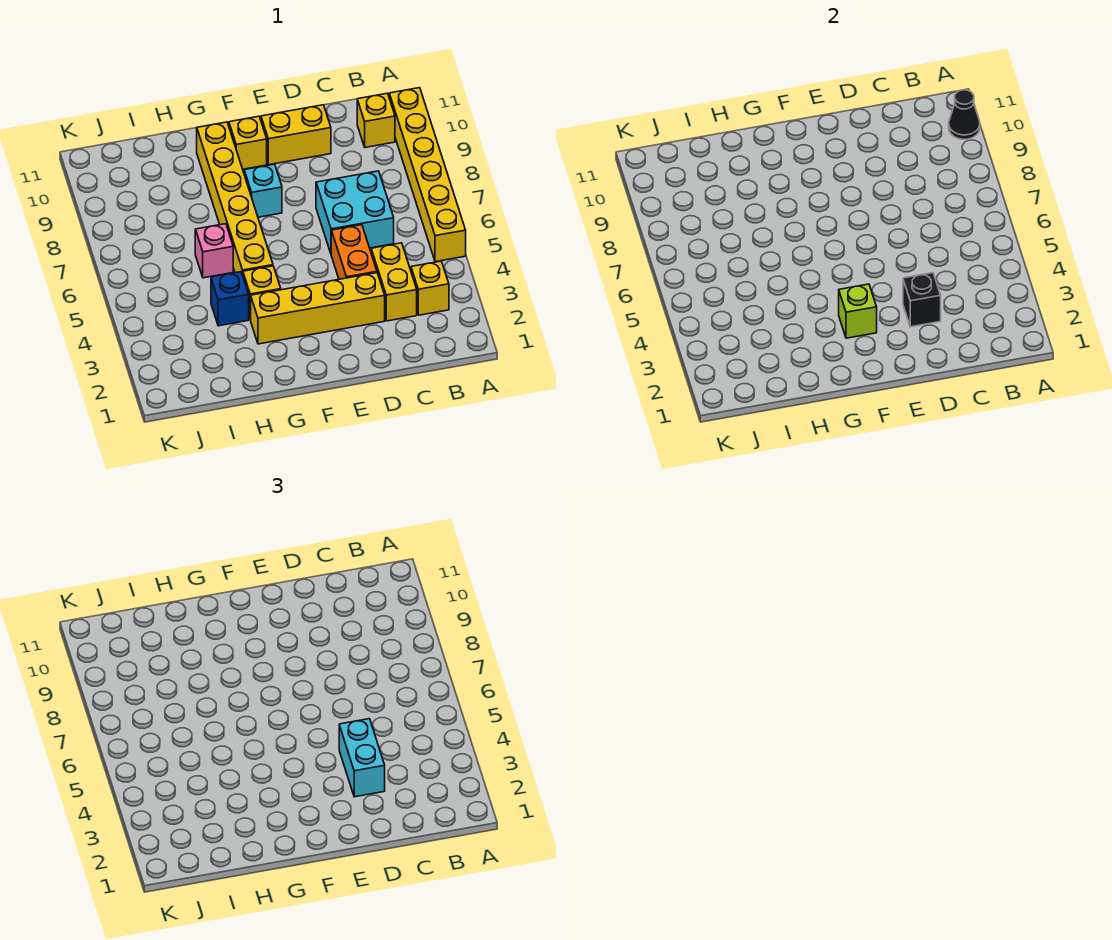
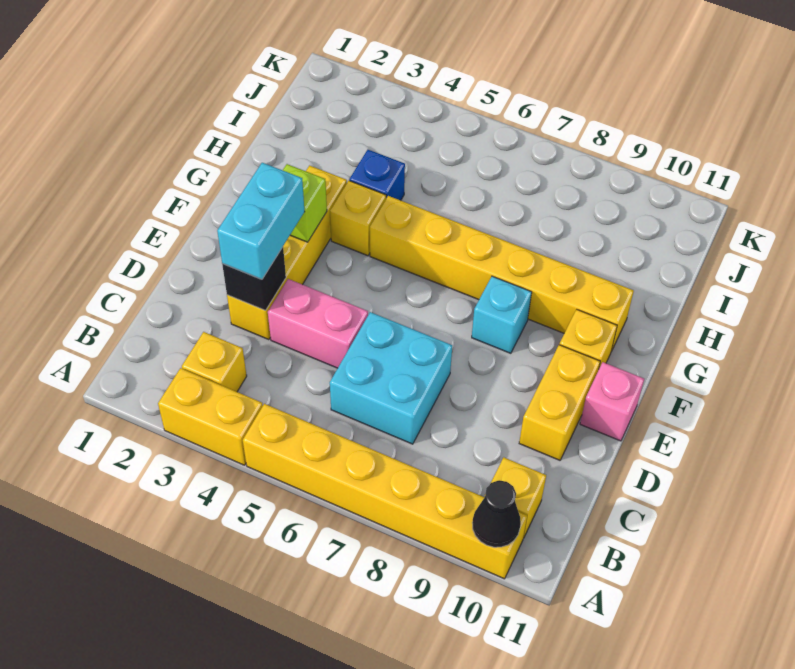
yellow 1x2 brick [371,243,417,321] -> yellow 1x2 brick moved to [158,368,263,465]
cyan 1x2 brick [339,719,385,797] -> cyan 1x2 brick turned to [217,163,305,279]
orange 1x2 brick [331,225,377,279] -> pink 1x2 brick [268,279,368,368]
pink 1x1 brick [195,224,233,278] -> pink 1x1 brick moved to [580,362,644,441]

